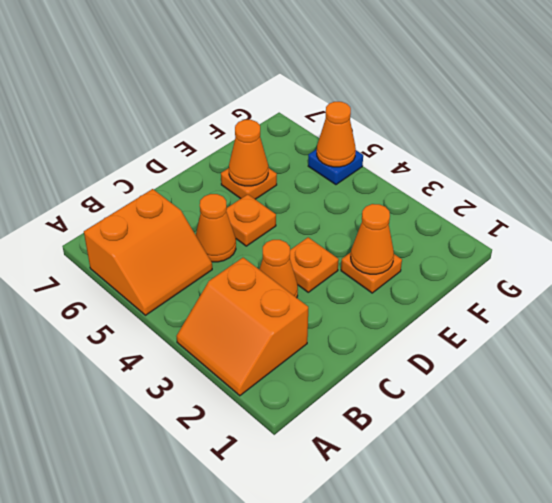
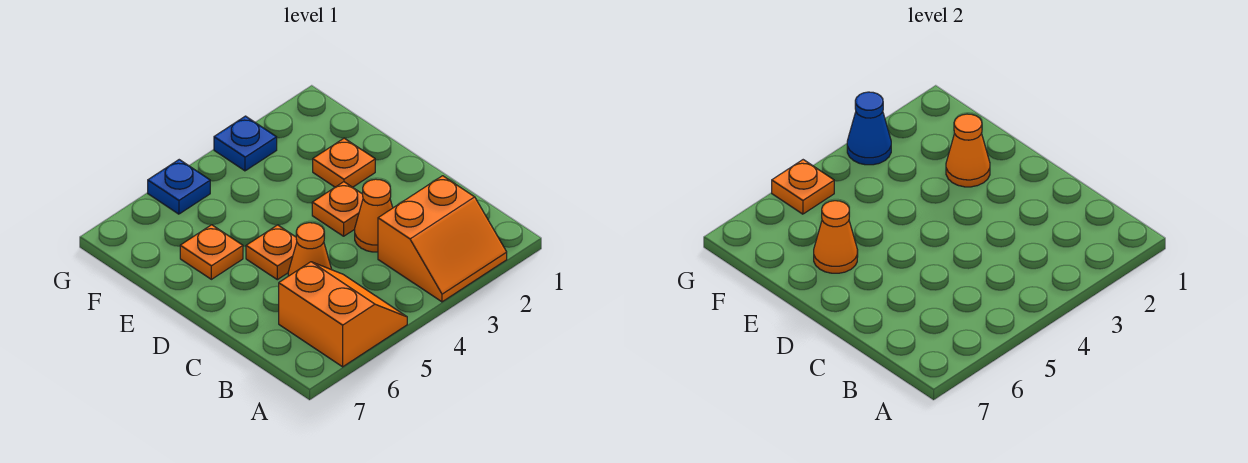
none -> blue 1x1 plate [214,116,277,171]
none -> blue 1x1 cone [847,92,891,165]
orange 1x1 cone [317,102,356,167] -> orange 1x1 plate [772,160,834,214]

